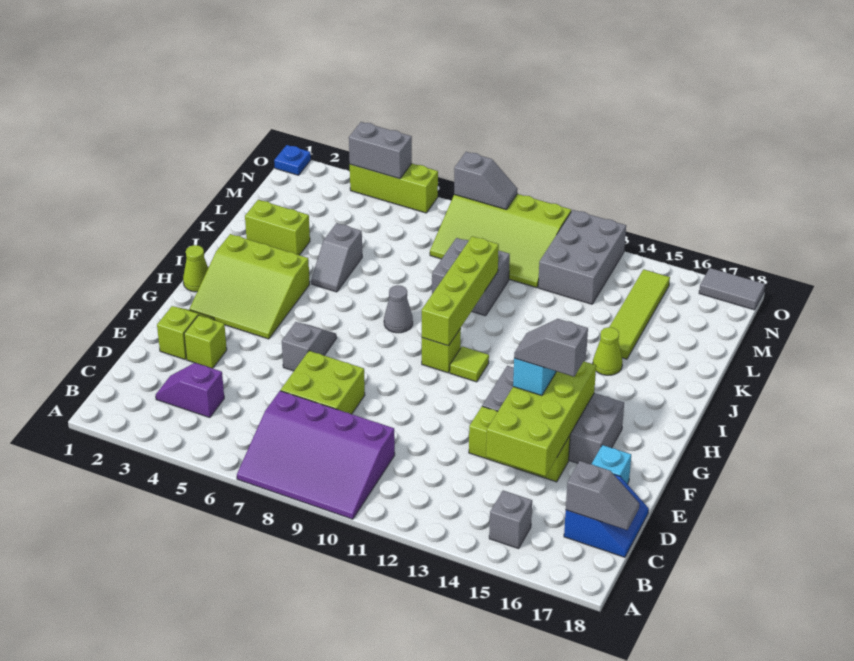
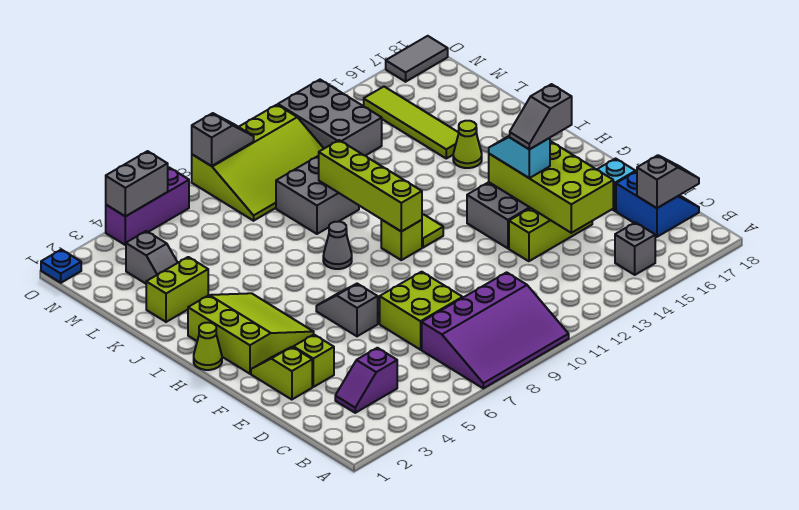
lime 3x3 slope [189,234,310,339] -> lime 3x3 slope turned to [188,293,314,374]
grey 1x2 slope [311,223,362,292] -> grey 1x2 slope moved to [126,231,178,284]
lime 1x3 brick [350,164,438,213] -> purple 1x3 brick [106,168,189,245]

